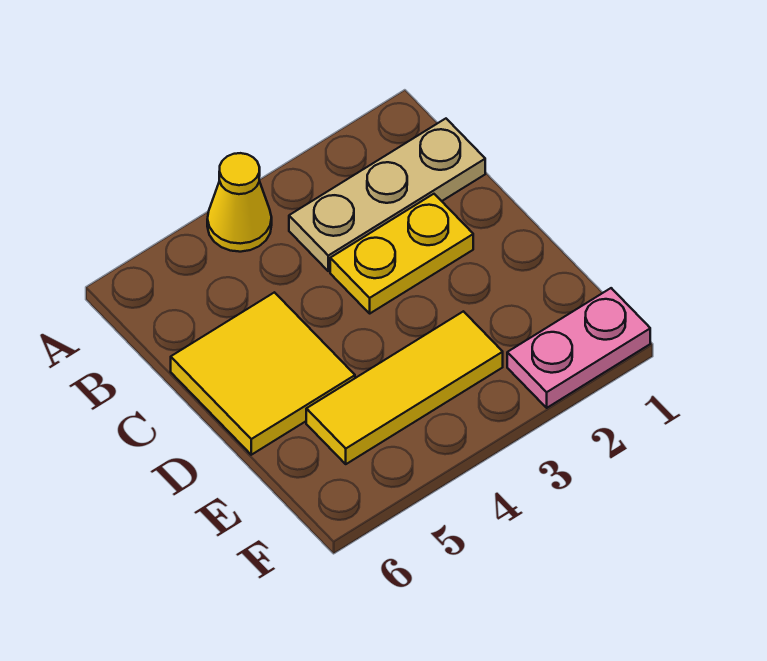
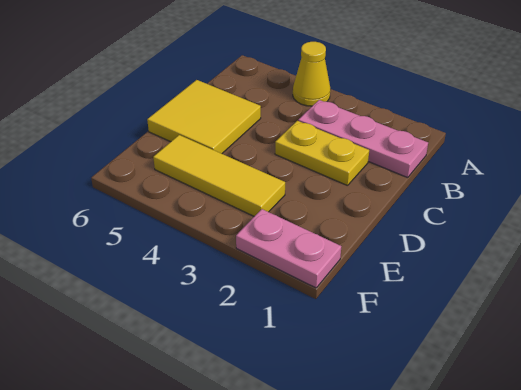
tan 1x3 plate [289,119,485,271] -> pink 1x3 plate [298,100,428,178]

